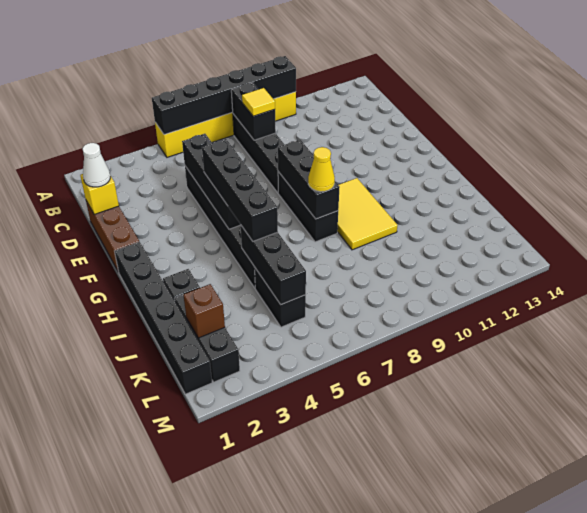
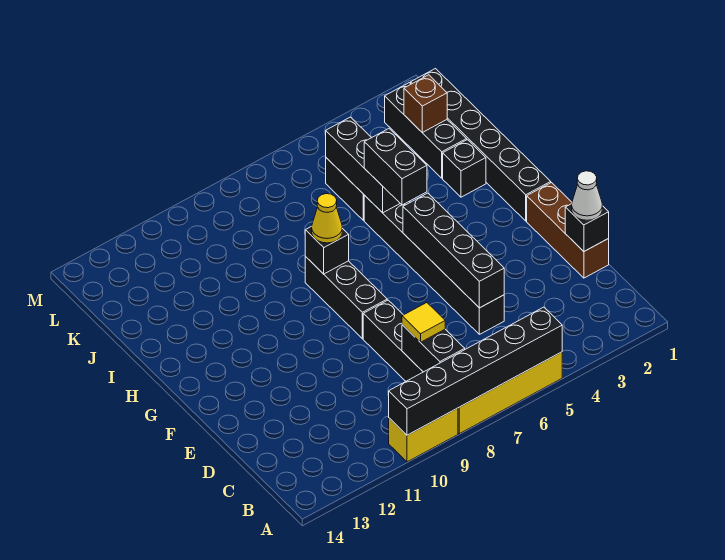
yellow 1x1 brick [80,174,119,214] -> black 1x1 brick [565,204,609,251]
black 1x4 brick [202,139,278,241] -> black 1x2 brick [364,129,427,205]
black 1x3 brick [278,140,340,219] -> black 1x1 brick [305,226,349,274]
yellow 2x3 tile [337,178,398,250] -> none

